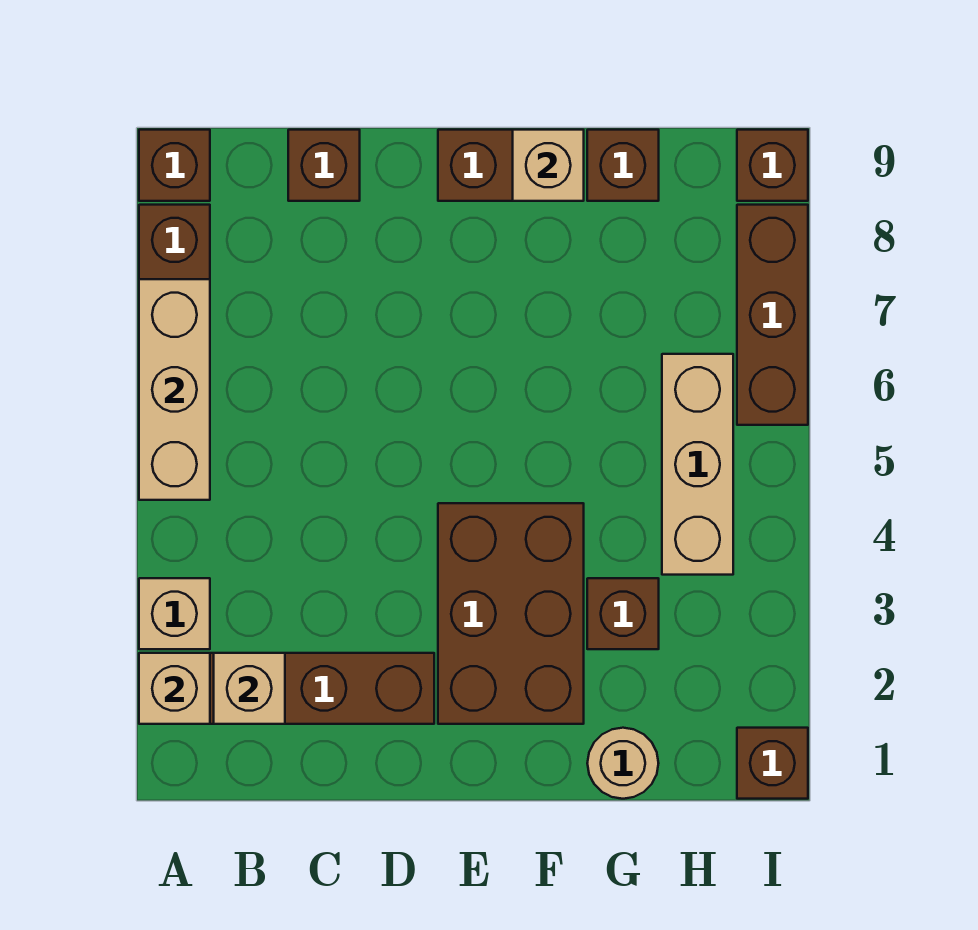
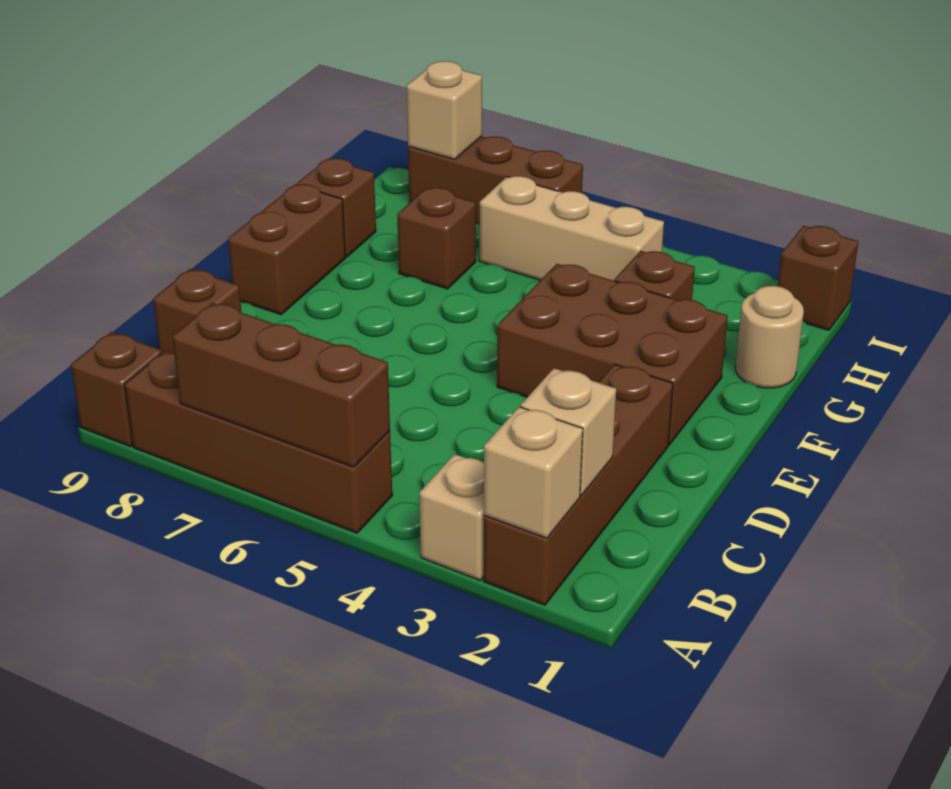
tan 1x3 brick [139,279,210,500] -> brown 1x3 brick [172,303,390,467]
tan 1x1 brick [513,130,584,201] -> tan 1x1 brick moved to [406,61,482,159]
brown 1x1 brick [737,130,808,201] -> brown 1x1 brick moved to [397,188,476,289]

